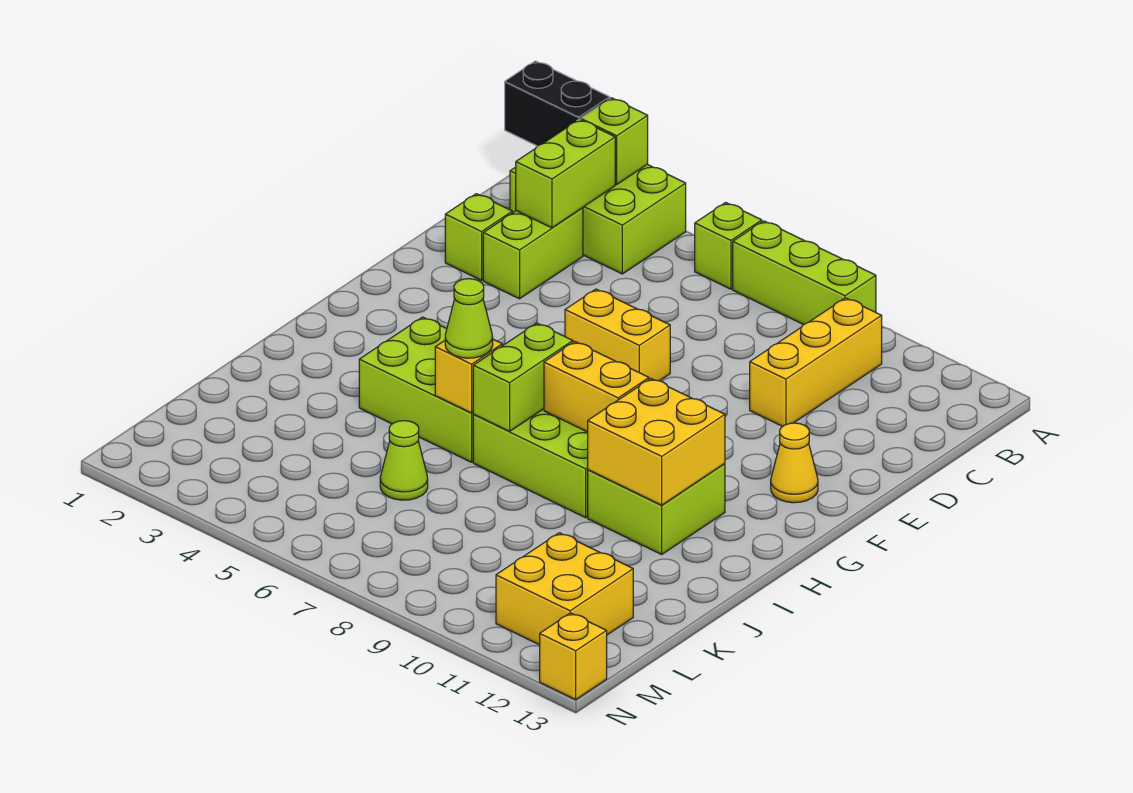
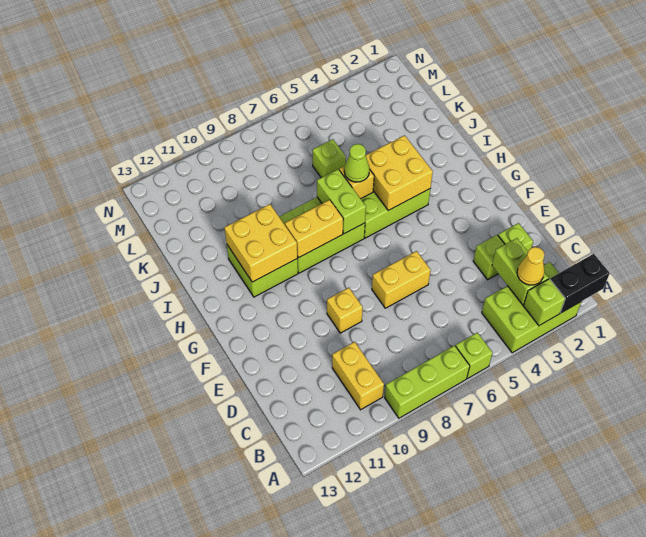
yellow 1x3 brick [750,298,882,426] -> yellow 1x2 brick [332,342,384,410]
lime 1x2 brick [483,208,583,299] -> lime 1x1 brick [473,235,505,280]
yellow 1x1 cone [771,423,818,503] -> yellow 1x1 cone moved to [517,247,545,285]
lime 1x1 cone [380,421,428,500] -> lime 1x1 brick [313,139,346,178]
yellow 2x2 brick [496,533,633,645] -> yellow 2x2 brick moved to [366,135,433,210]
yellow 1x1 brick [540,613,607,700] -> yellow 1x1 brick moved to [327,288,363,333]

